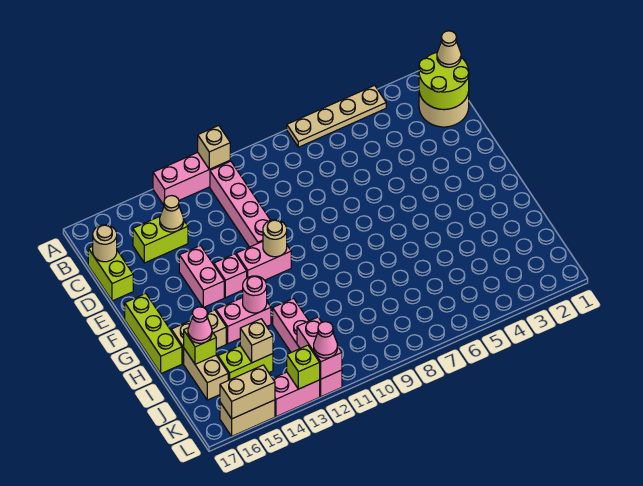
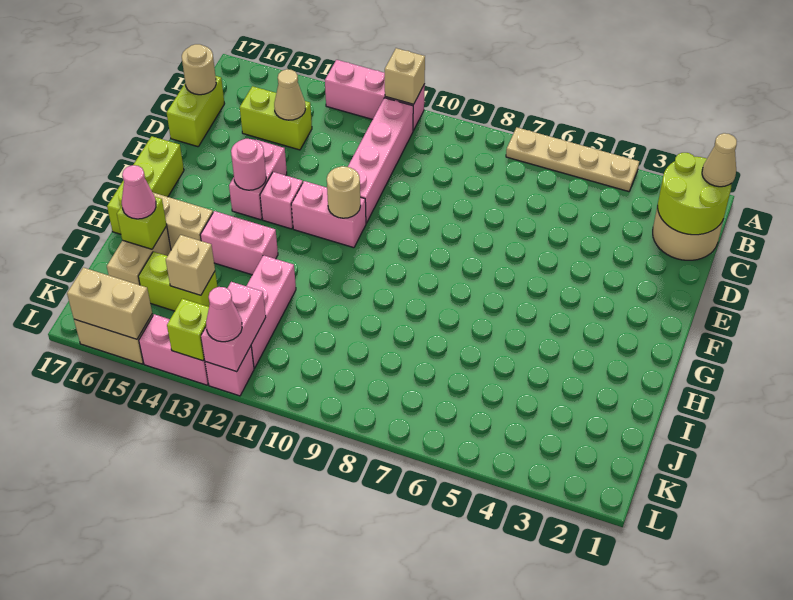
pink 1x1 round brick [243,276,267,313] -> pink 1x1 round brick moved to [231,139,266,190]

